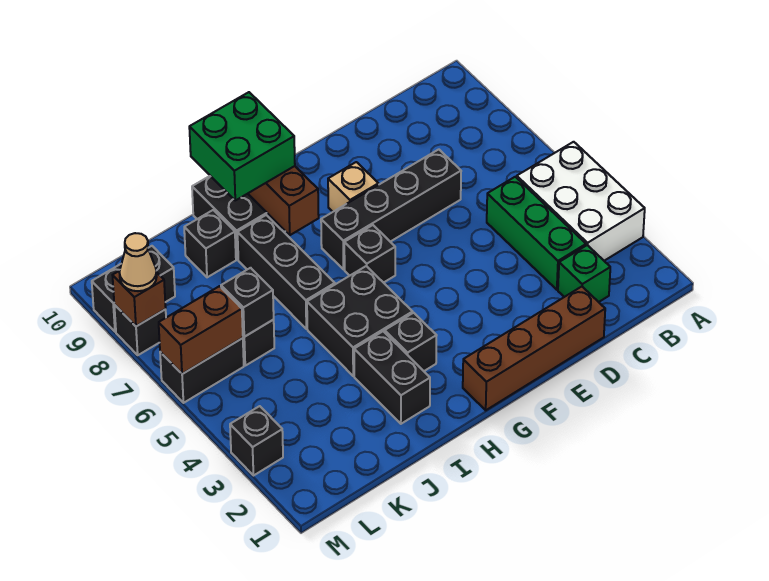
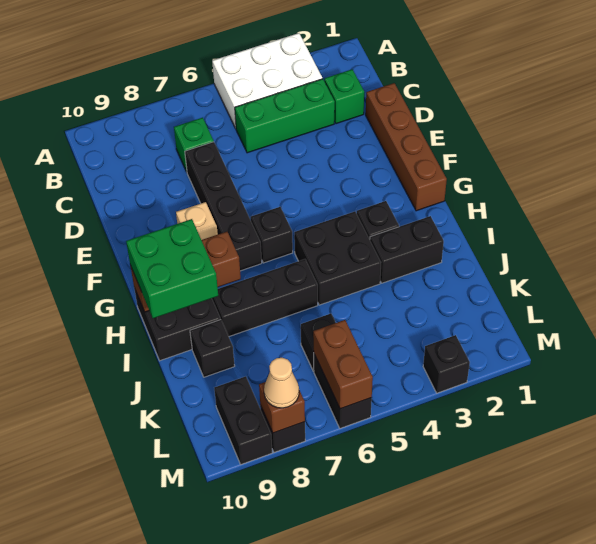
none -> green 1x1 brick [174,118,214,172]
black 1x1 brick [221,268,274,337] -> none

